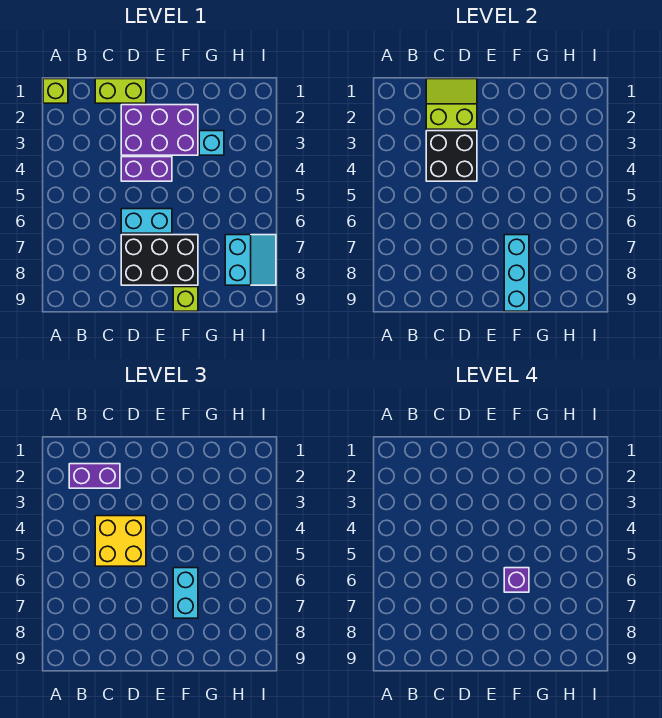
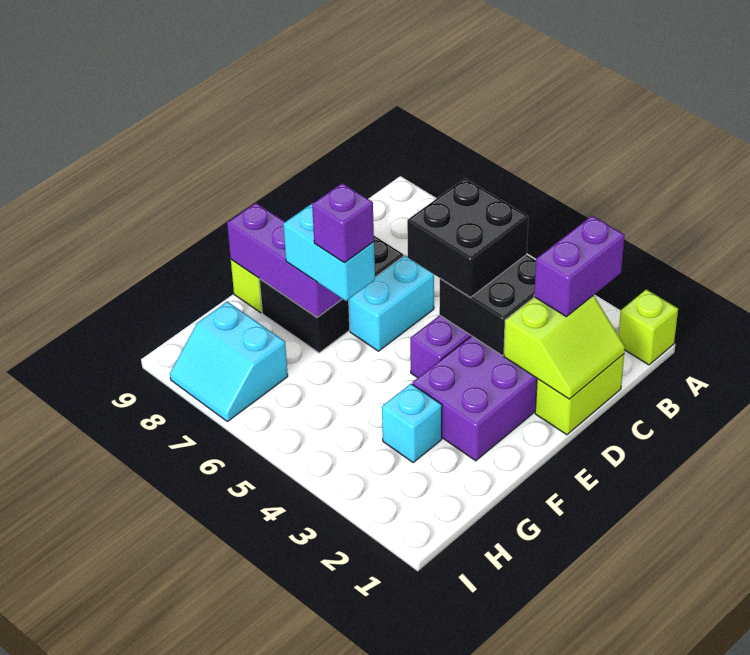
yellow 2x2 brick [95,516,146,566] -> black 2x2 brick [407,178,528,297]
cyan 1x3 brick [504,235,529,311] -> purple 1x3 brick [227,203,342,317]

